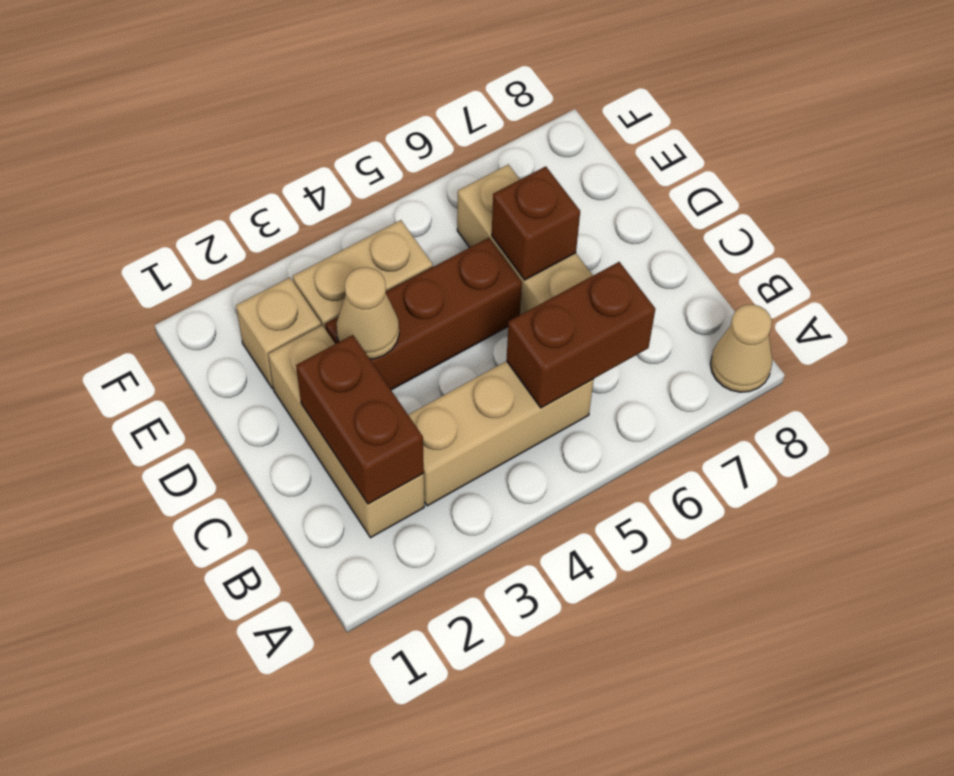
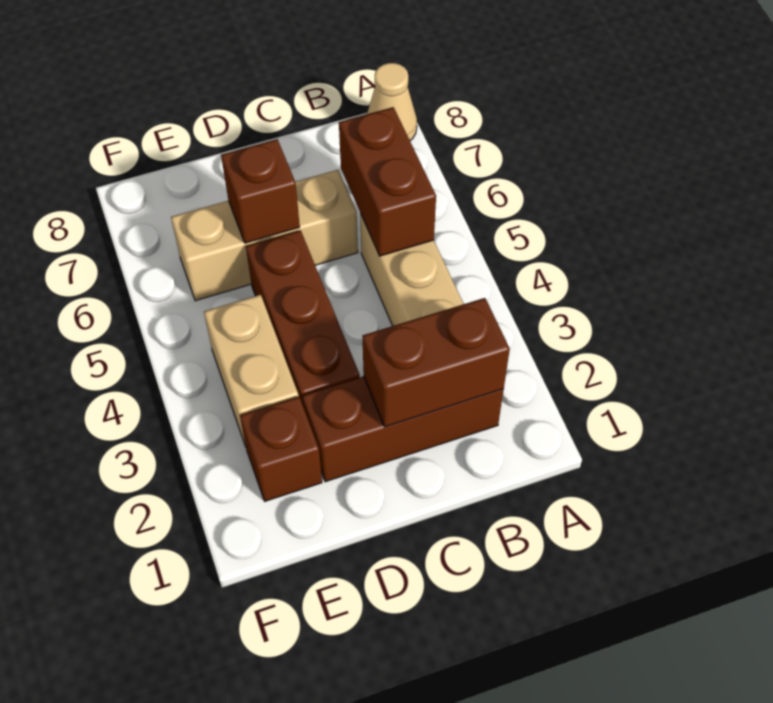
tan 1x3 brick [268,325,424,538] -> brown 1x3 brick [302,376,504,482]
tan 1x1 cone [336,267,399,359] -> none
tan 1x1 brick [236,278,321,388] -> brown 1x1 brick [240,397,322,501]

